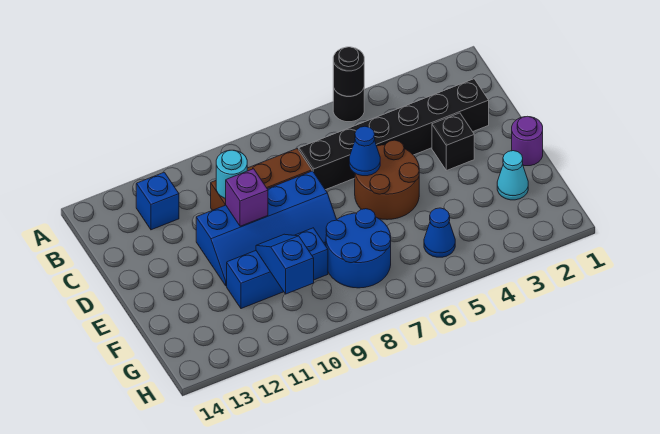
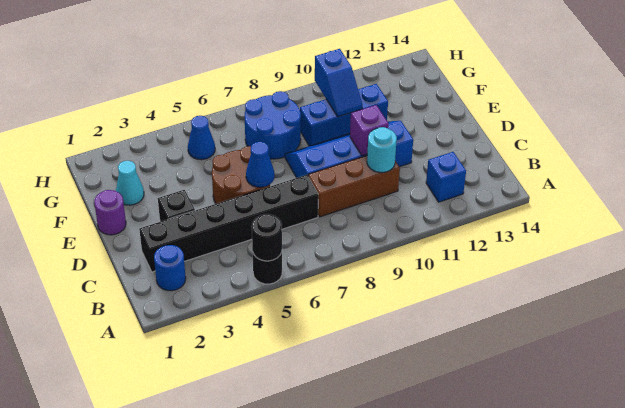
none -> blue 1x1 round brick [154,245,186,291]

